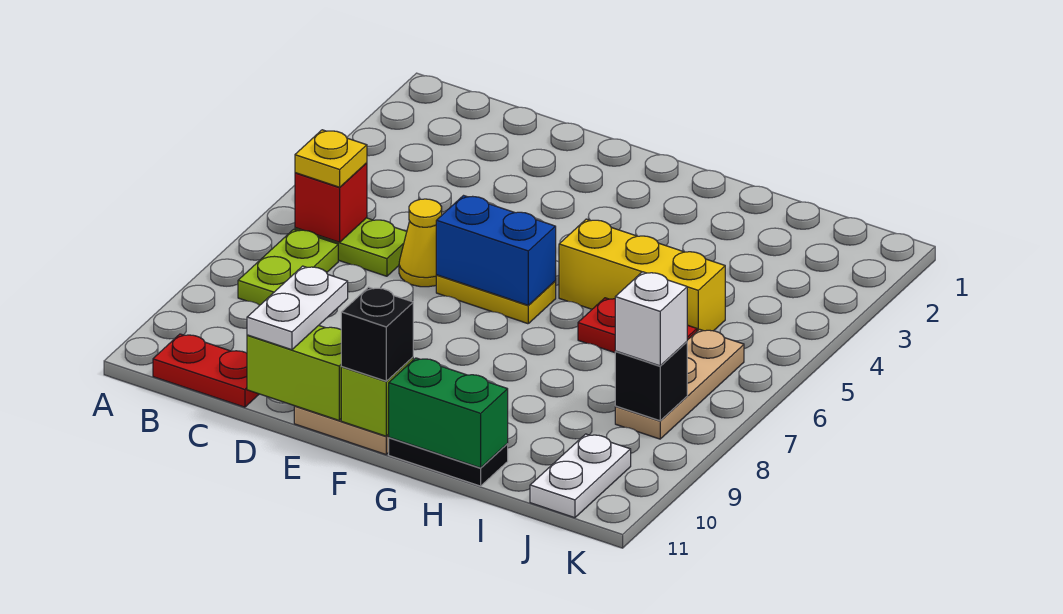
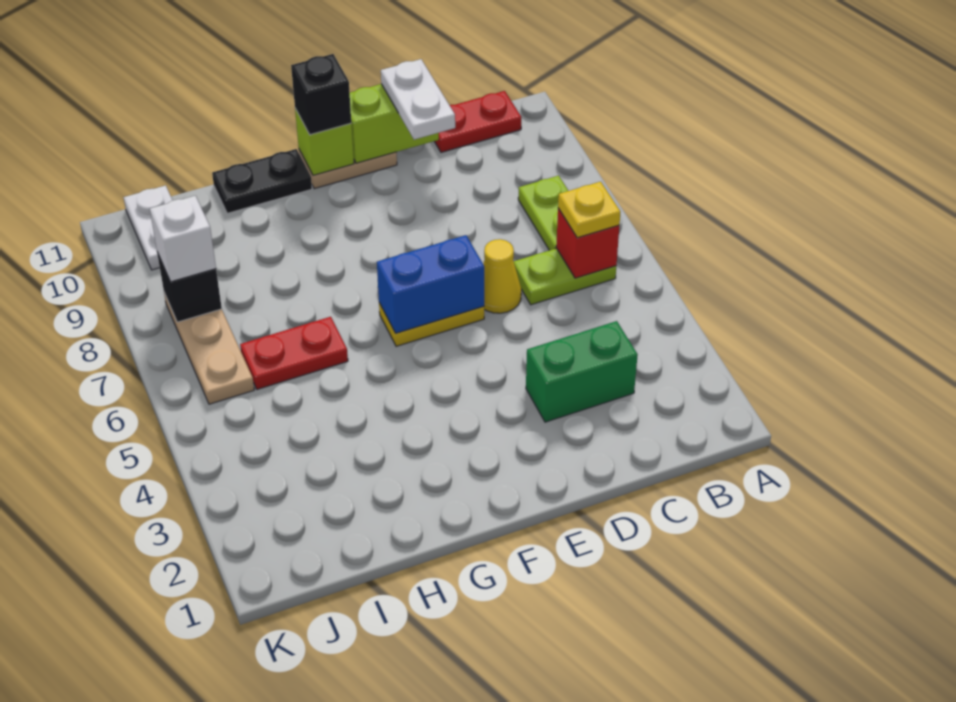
yellow 1x3 brick [559,219,725,331] -> none
green 1x2 brick [389,358,508,468] -> green 1x2 brick moved to [526,321,638,422]

